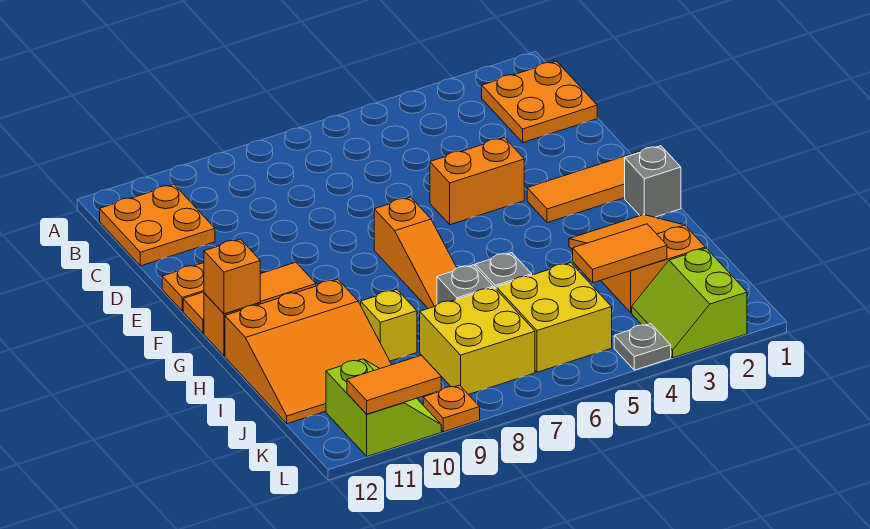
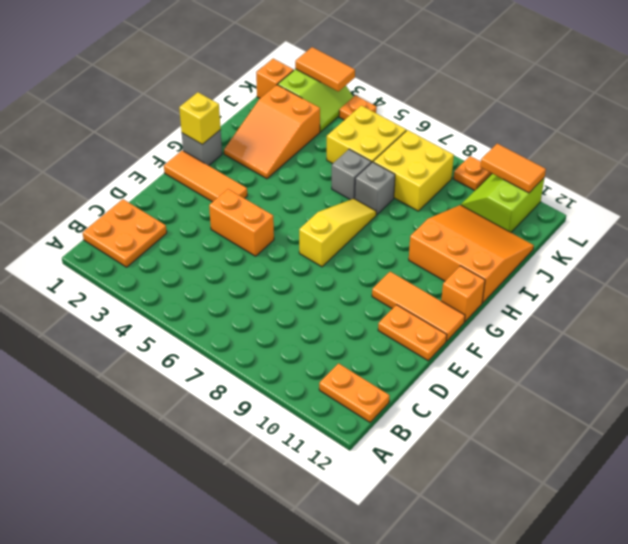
orange 2x2 plate [100,184,215,266] -> orange 1x2 plate [319,363,390,422]
orange 1x3 slope [374,197,457,308] -> yellow 1x3 slope [299,199,376,267]
orange 1x1 brick [204,239,260,314] -> orange 1x1 brick moved to [256,59,294,98]
yellow 1x1 brick [361,290,417,361] -> yellow 1x1 brick moved to [179,92,221,144]
orange 1x2 tile [573,224,667,283] -> orange 1x2 tile moved to [295,47,355,91]
grey 1x1 plate [614,324,671,370] -> orange 1x1 plate [339,95,377,120]

